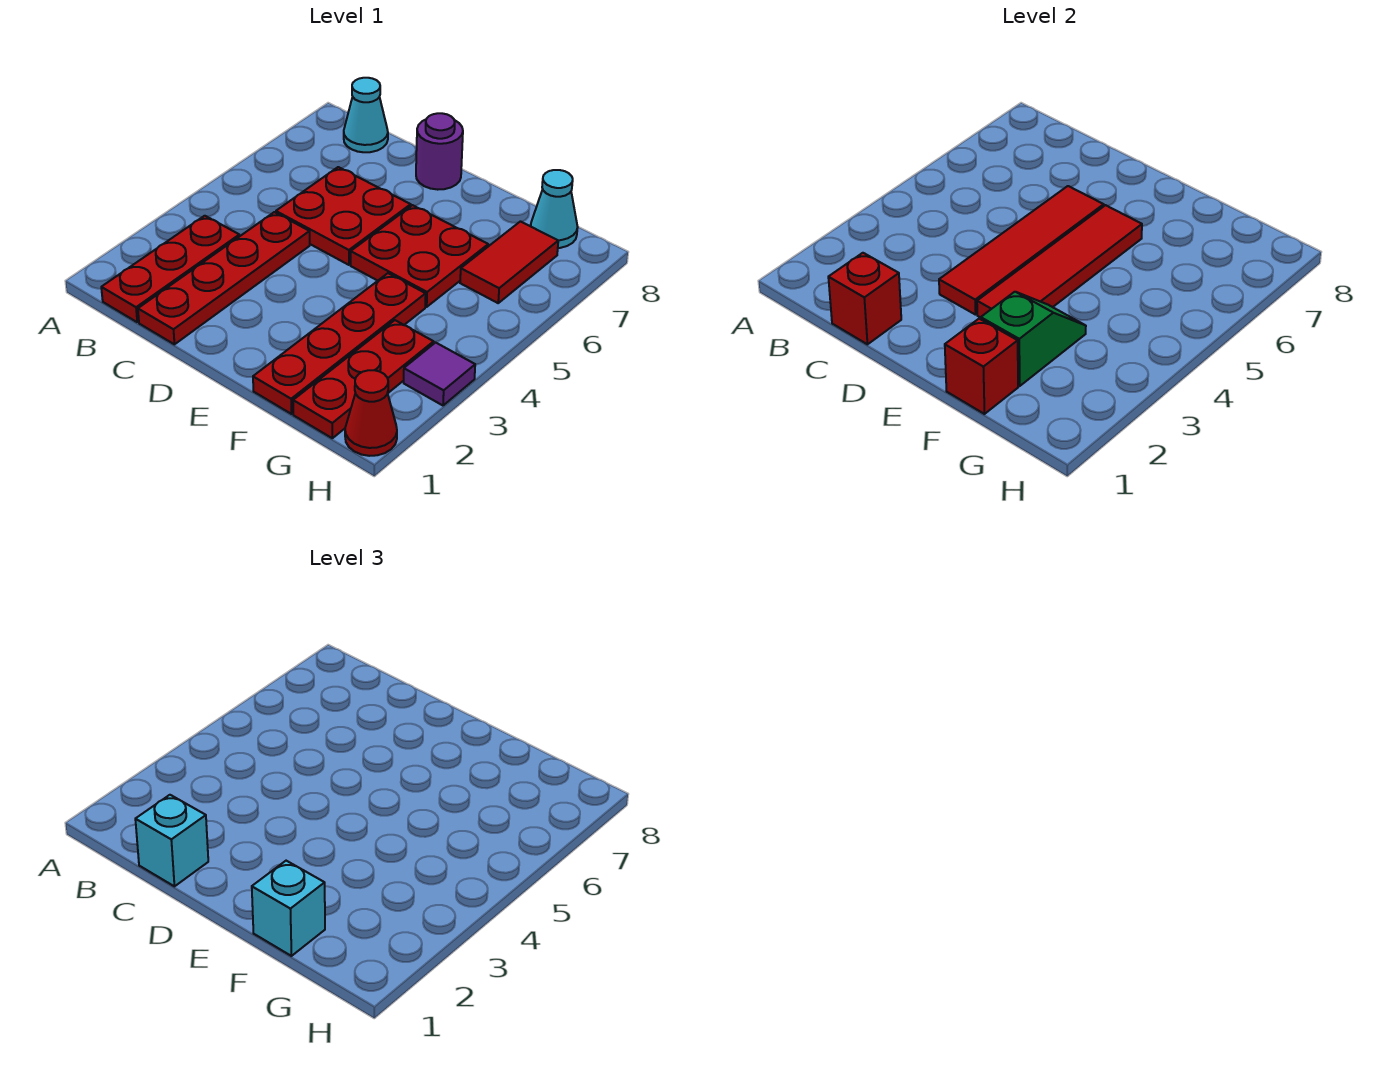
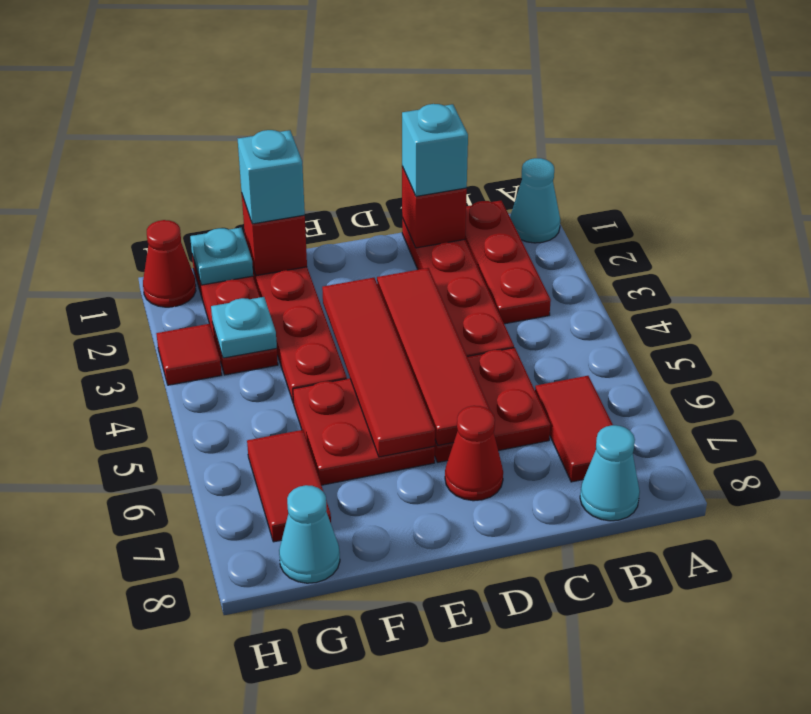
none -> cyan 1x1 cone [510,158,560,243]
none -> red 1x2 tile [535,376,613,482]
none -> red 1x1 cone [445,406,503,501]
purple 1x1 round brick [416,113,463,190] -> none
green 1x2 slope [981,292,1086,386] -> none
none -> cyan 1x1 plate [190,228,253,285]
none -> cyan 1x1 plate [211,297,277,358]
purple 1x1 tile [404,343,475,405] -> red 1x1 tile [156,324,222,385]

